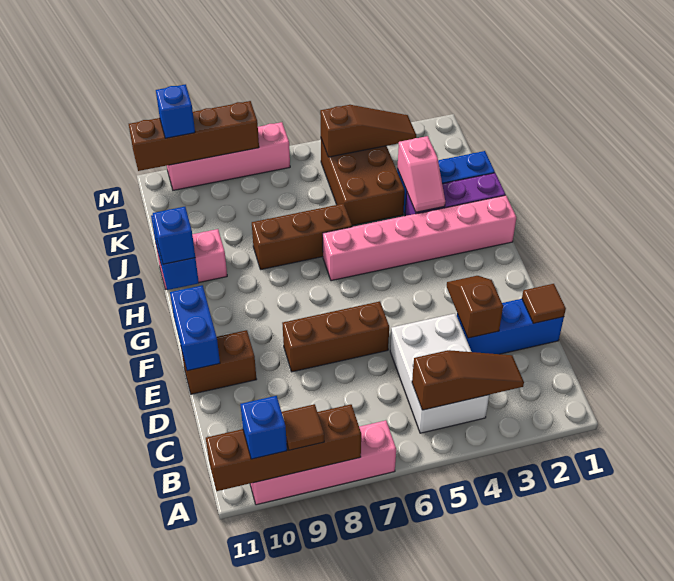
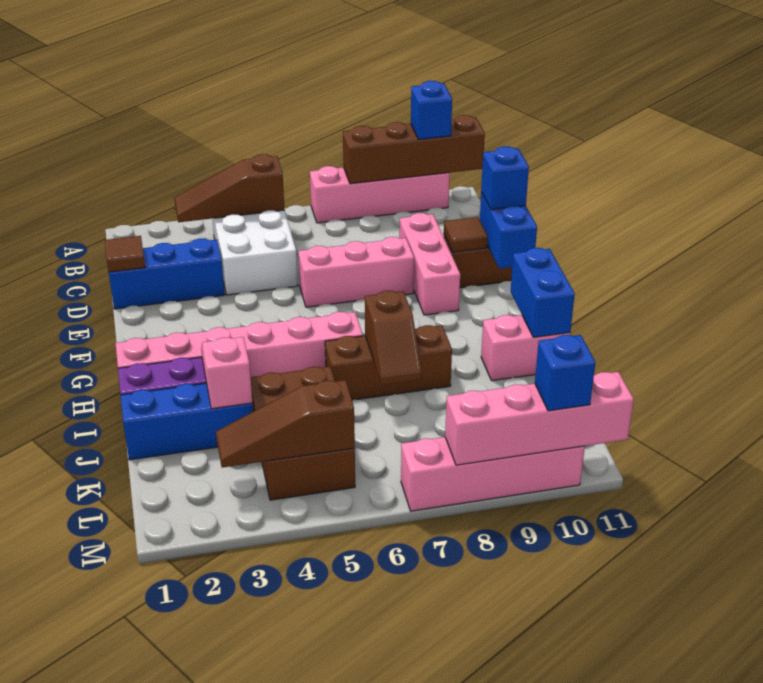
brown 1x1 tile [282,404,324,450] -> brown 1x1 tile moved to [444,217,488,252]
brown 1x2 slope [447,276,503,338] -> brown 1x2 slope moved to [365,291,422,385]
none -> pink 1x3 brick [399,213,460,315]
brown 1x3 brick [282,301,389,372] -> pink 1x3 brick [298,237,414,307]
blue 1x1 brick [153,207,195,264] -> blue 1x1 brick moved to [481,146,529,210]
brown 1x4 brick [129,101,259,171] -> pink 1x4 brick [445,372,634,465]

